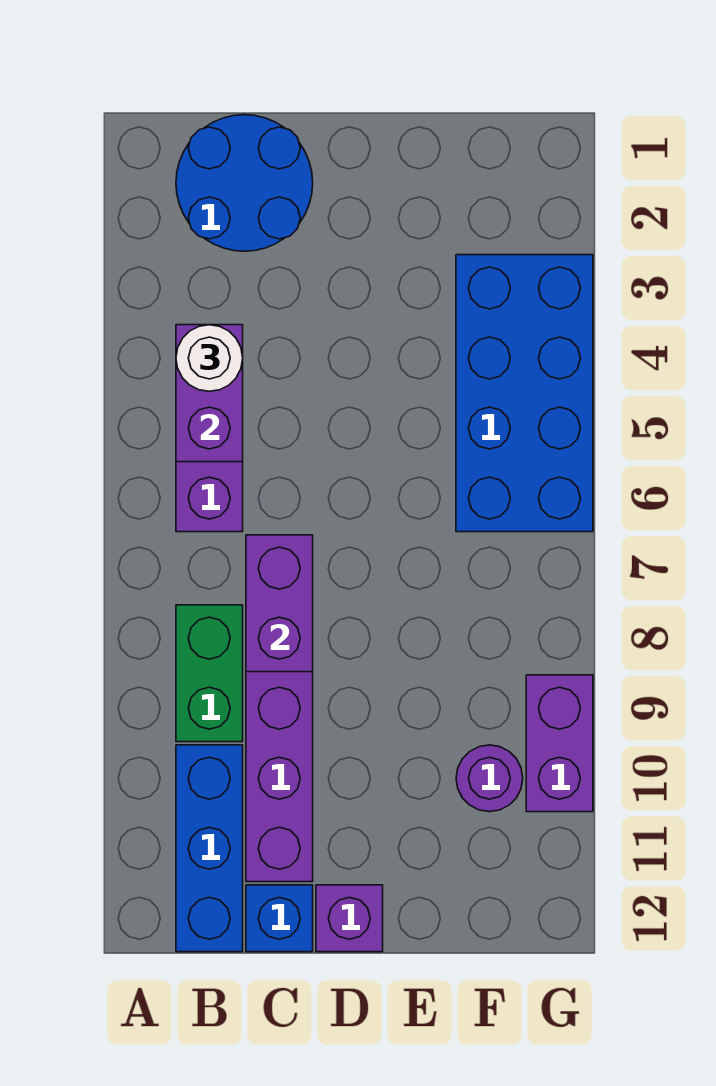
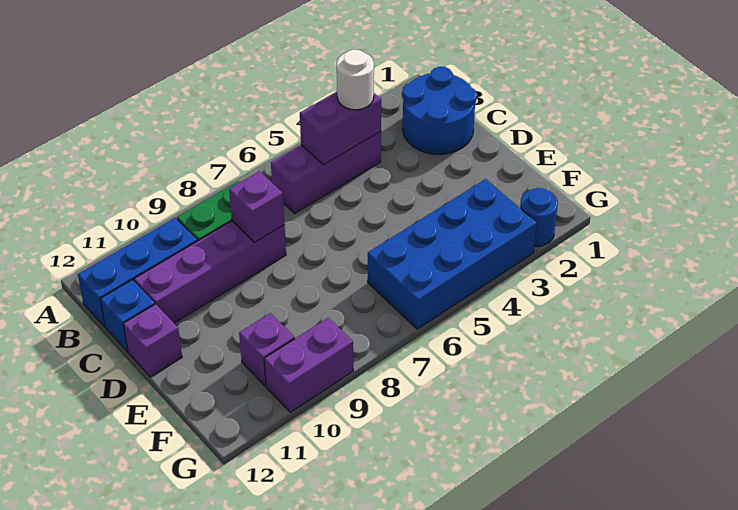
purple 1x2 brick [246,535,313,672] -> purple 1x1 brick [229,171,284,242]
purple 1x1 round brick [456,745,523,812] -> purple 1x1 brick [239,313,295,386]
none -> blue 1x1 round brick [520,188,558,246]

